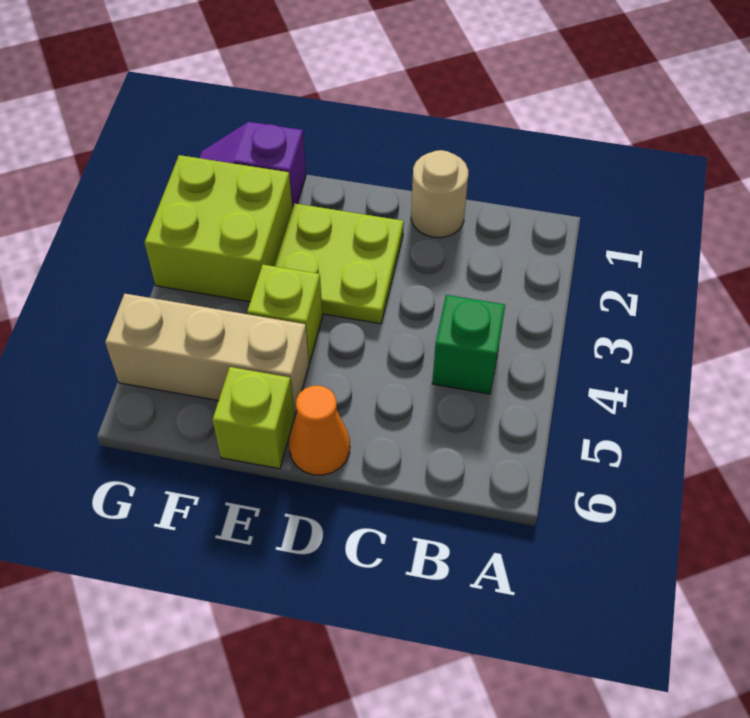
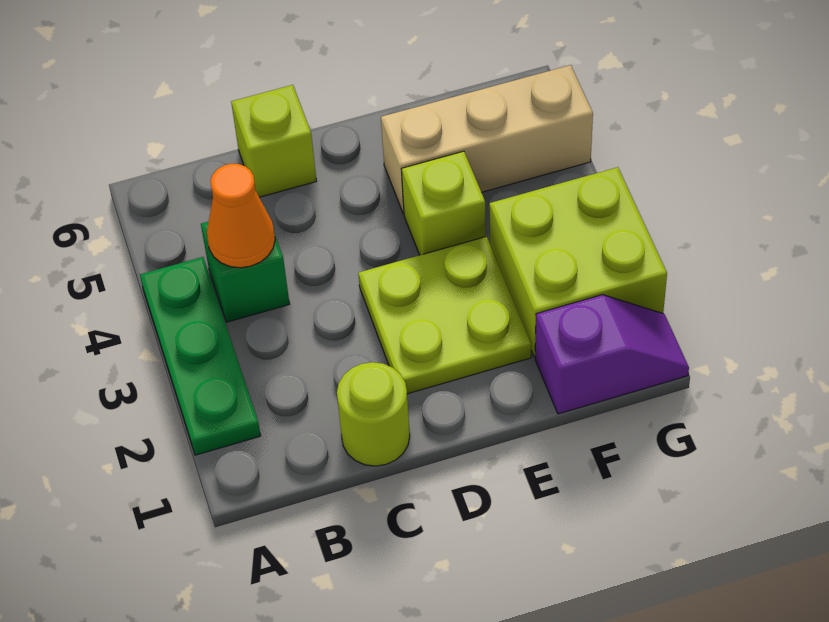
none -> green 1x3 plate [140,257,261,455]
tan 1x1 round brick [411,150,468,238] -> lime 1x1 round brick [337,362,410,466]
orange 1x1 cone [289,385,350,475] -> orange 1x1 cone moved to [207,164,275,268]
lime 1x1 brick [213,367,295,469] -> lime 1x1 brick moved to [231,85,316,197]

